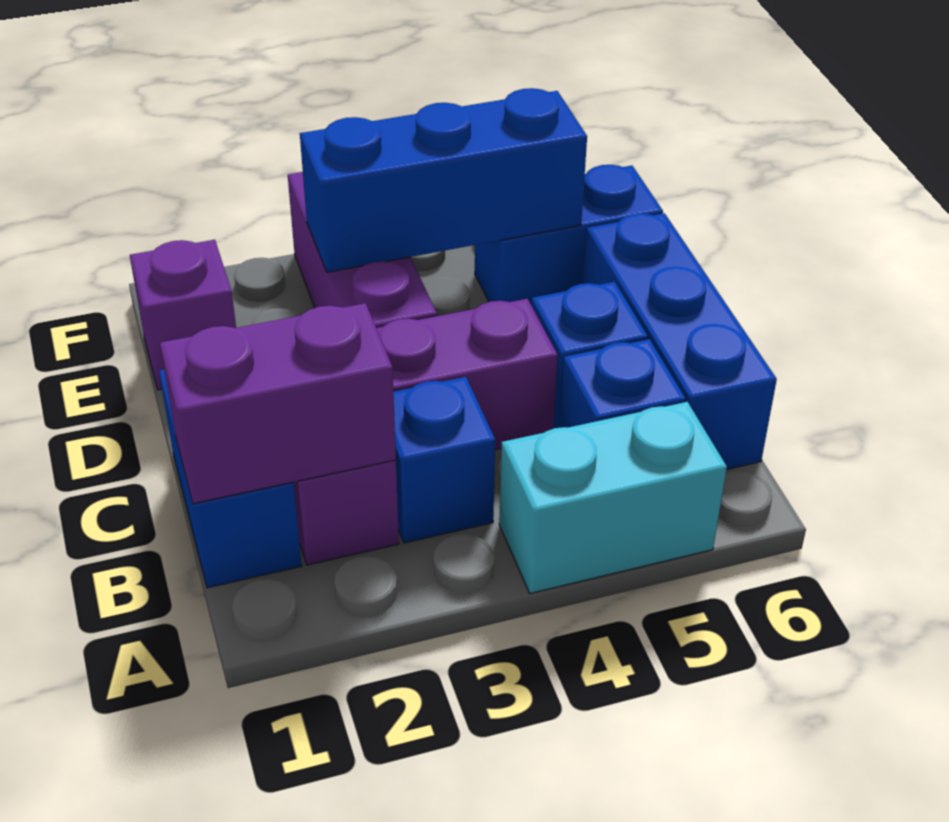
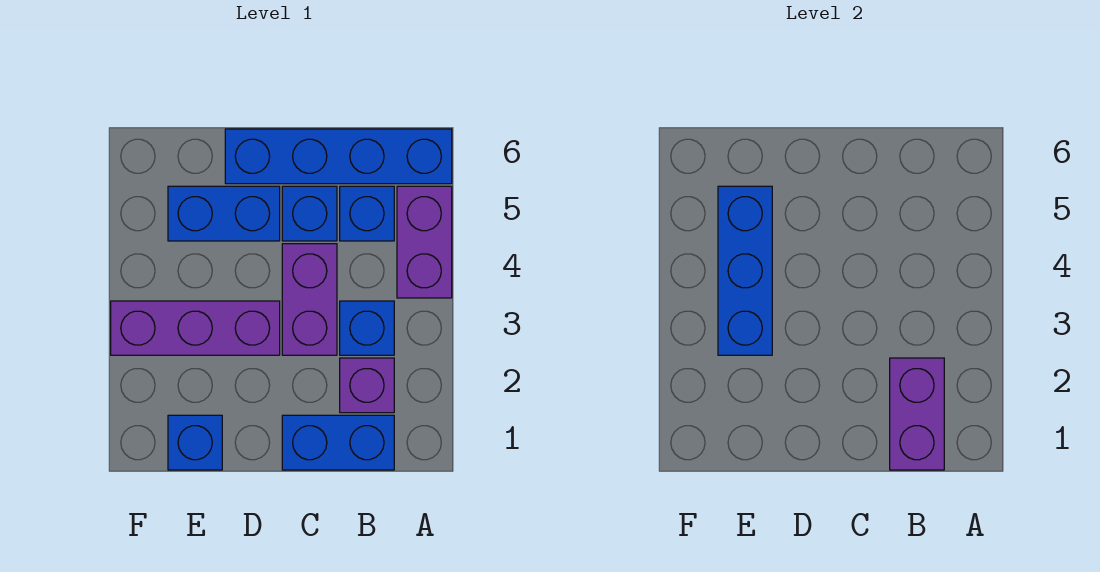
cyan 1x2 brick [499,402,727,593] -> purple 1x2 brick [397,186,452,298]
blue 1x3 brick [583,213,777,469] -> blue 1x4 brick [225,129,452,184]
purple 1x1 brick [130,240,236,390] -> blue 1x1 brick [168,415,222,470]
blue 1x2 brick [475,165,663,305] -> blue 1x2 brick turned to [168,186,280,241]

